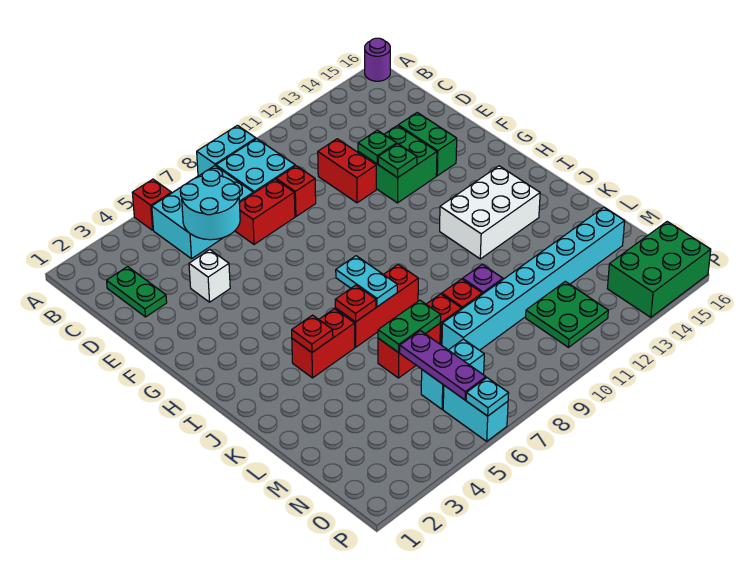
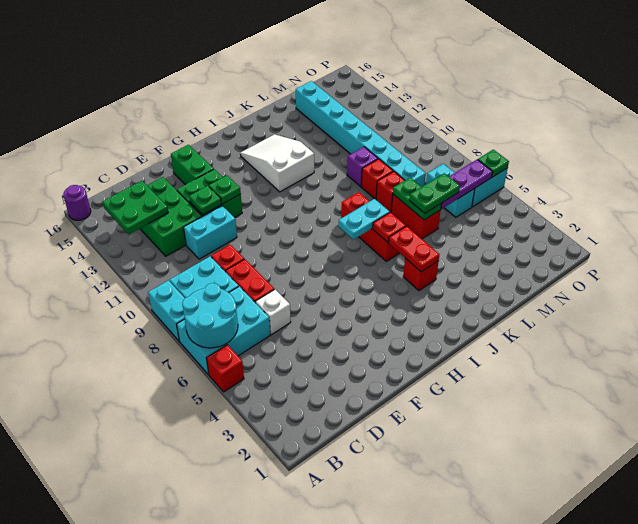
cyan 2x3 brick [152,166,253,259] -> cyan 2x3 brick turned to [177,286,270,375]
green 1x2 plate [107,267,167,317] -> green 1x2 plate moved to [409,173,460,213]
cyan 2x2 round brick [180,170,240,240] -> cyan 2x2 round brick moved to [182,283,238,348]
red 1x2 brick [318,139,376,203] -> cyan 1x2 brick [184,206,237,259]
white 1x1 brick [189,250,230,302] -> white 1x1 brick moved to [256,289,291,335]
green 1x2 brick [398,113,457,176] -> green 1x2 brick turned to [171,145,214,185]
white 2x3 brick [440,166,540,259] -> white 2x3 slope [240,134,314,192]
red 1x2 brick [292,309,355,378] -> red 1x1 brick [403,258,439,291]
red 1x1 plate [292,315,333,352] -> red 1x2 plate [389,226,439,272]
green 2x2 plate [526,281,608,347] -> green 2x2 plate moved to [102,181,168,235]
green 2x3 brick [607,222,711,317] -> green 2x3 brick moved to [140,177,202,256]
cyan 1x1 plate [466,378,509,416] -> green 1x1 plate [478,150,509,177]

